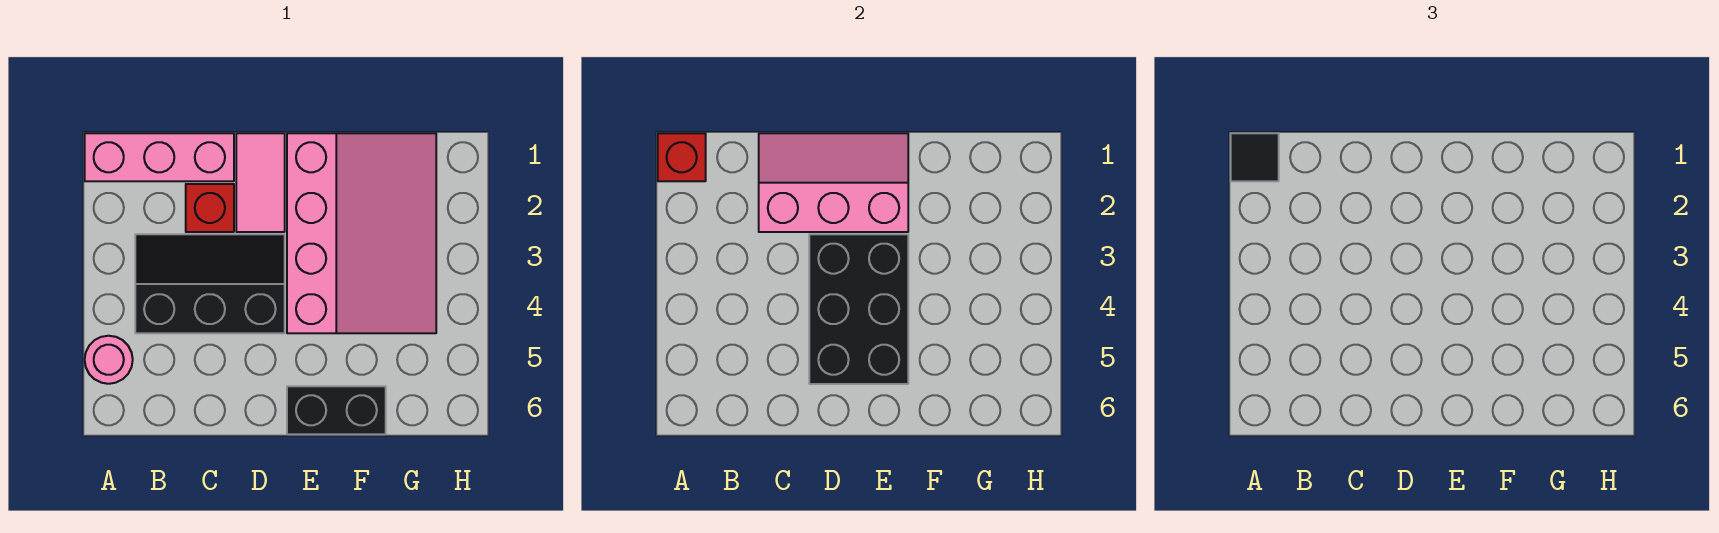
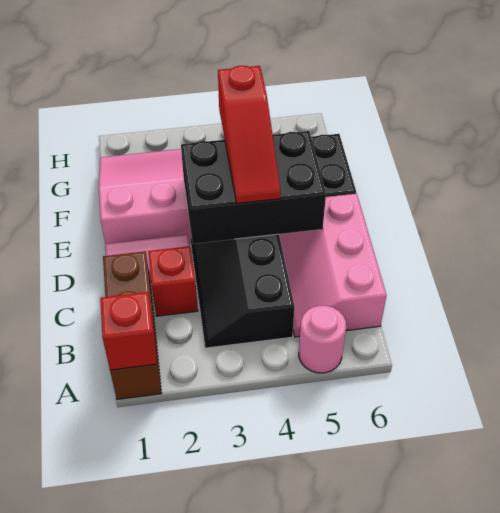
pink 1x3 brick [85,133,234,181] -> brown 1x3 brick [103,251,161,399]
black 1x1 tile [1231,133,1279,181] -> none
pink 2x3 slope [759,133,908,232] -> pink 2x3 slope moved to [279,194,387,337]
none -> red 1x3 slope [218,66,281,203]

